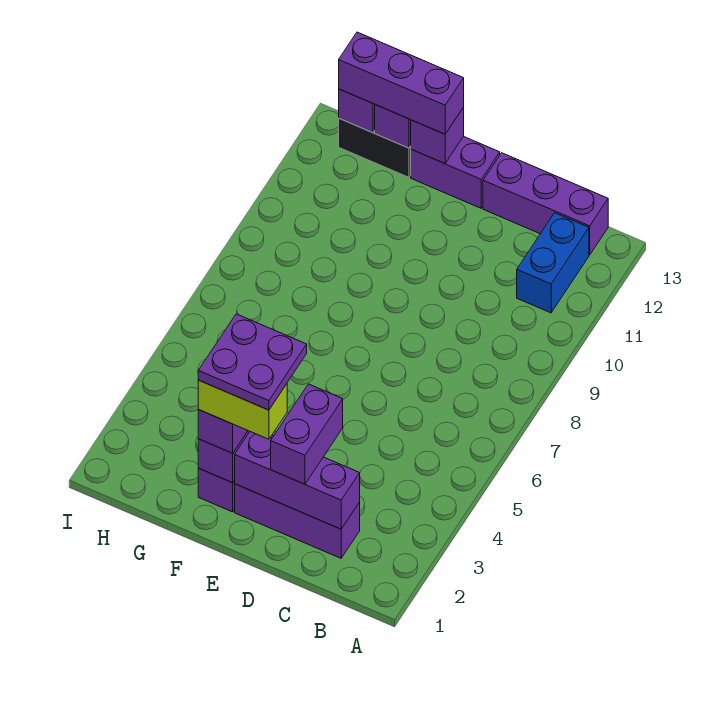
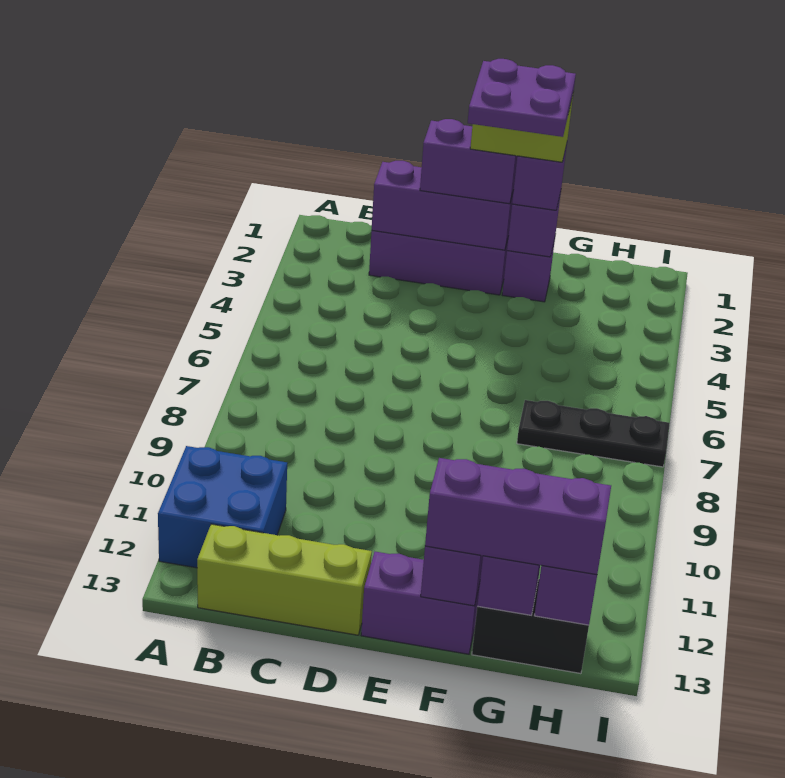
blue 1x2 brick [517,213,589,313] -> blue 2x2 brick [158,446,287,568]
purple 1x3 brick [483,153,608,255] -> lime 1x3 brick [197,524,372,635]
purple 1x2 brick [271,384,343,484] -> purple 1x2 brick turned to [420,119,517,204]
none -> black 1x3 plate [517,400,670,467]

